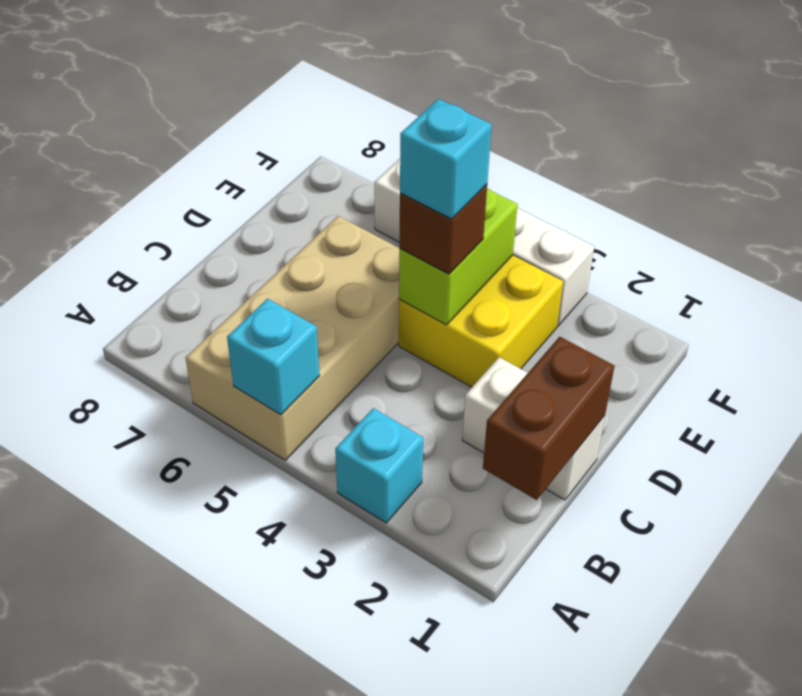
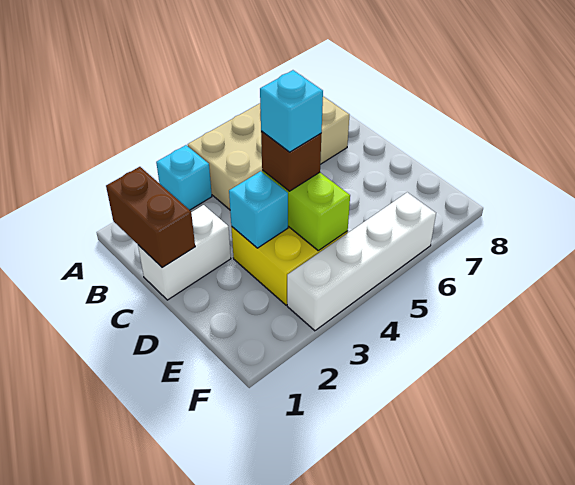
tan 2x4 brick [186,216,400,460] -> tan 2x4 brick turned to [188,96,349,210]
cyan 1x1 brick [227,299,320,415] -> cyan 1x1 brick moved to [229,171,288,248]

